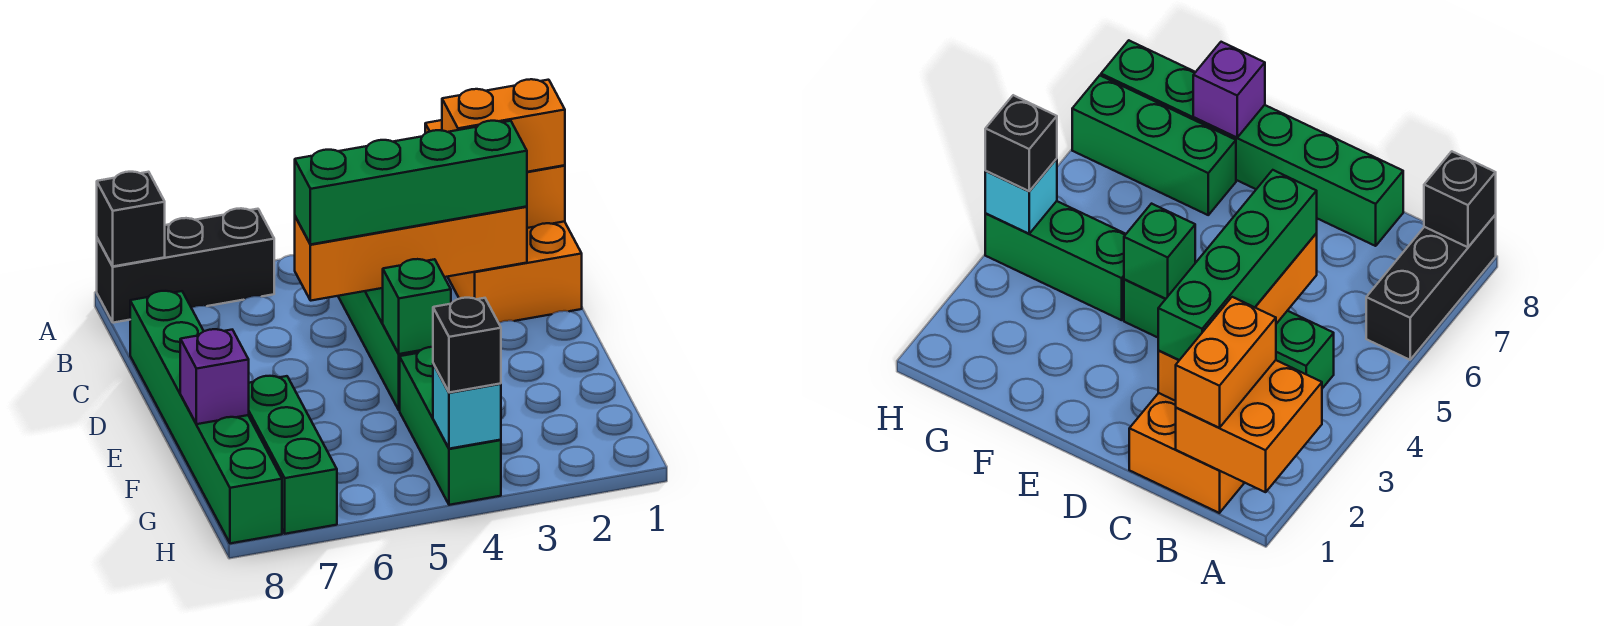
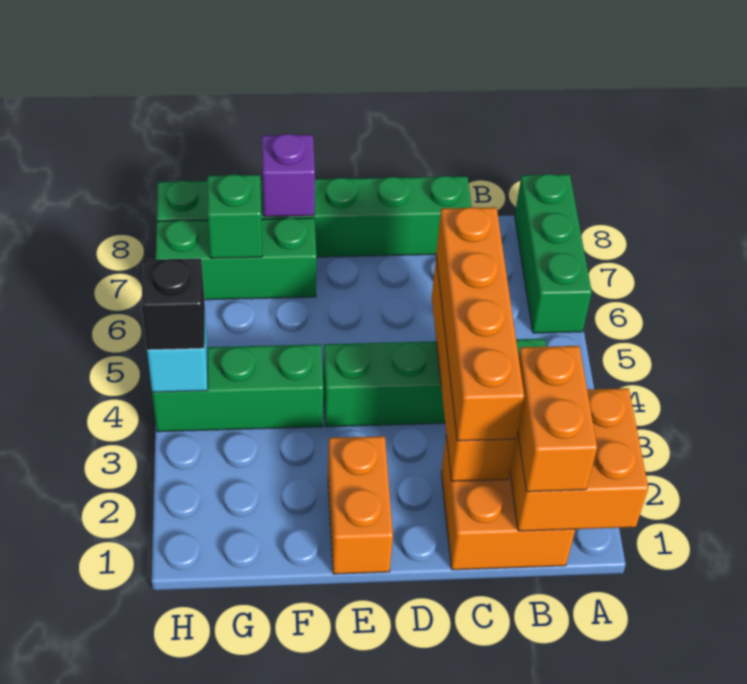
black 1x3 brick [97,208,274,323] -> green 1x3 brick [515,174,592,333]
black 1x1 brick [97,172,165,266] -> none
green 1x4 brick [295,121,527,244] -> orange 1x4 brick [436,207,524,441]
none -> orange 1x2 brick [328,436,393,574]
green 1x1 brick [383,259,451,354] -> green 1x1 brick moved to [208,174,262,258]

